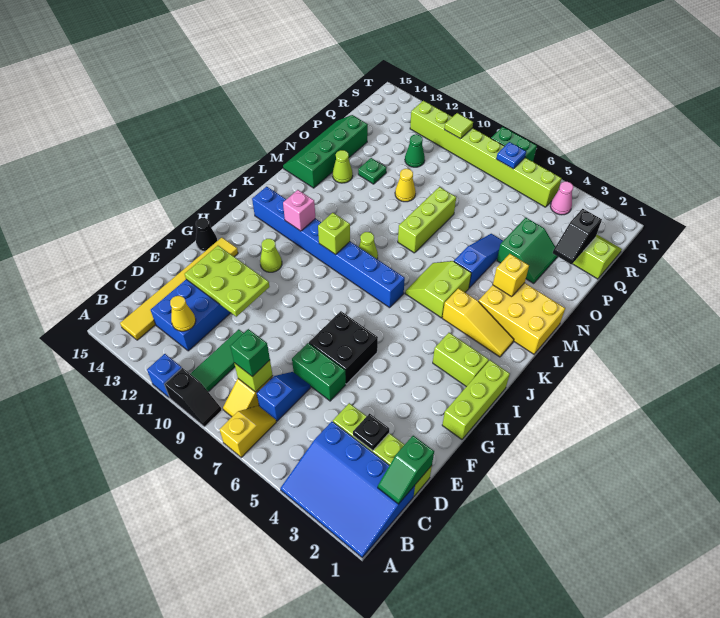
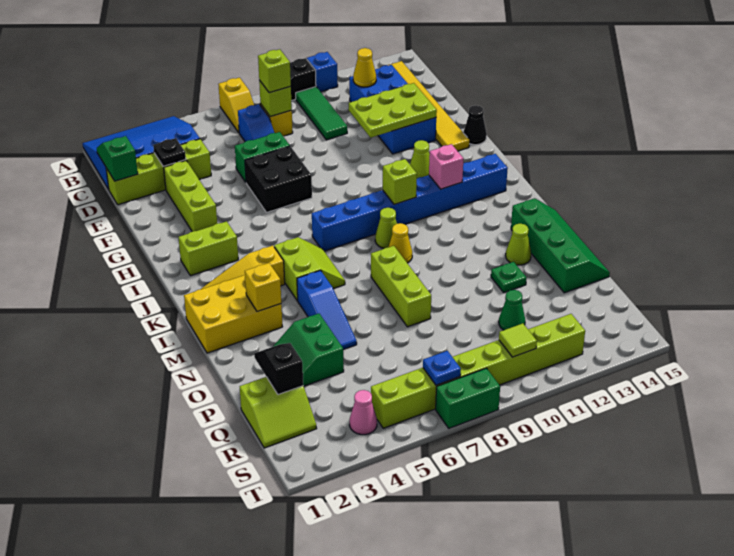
green 1x1 brick [230,329,270,377] -> lime 1x1 brick [258,49,291,93]
lime 1x3 brick [442,360,510,439] -> lime 1x3 brick moved to [164,161,217,231]
yellow 1x1 cone [395,169,416,202] -> yellow 1x1 cone moved to [389,223,412,263]

